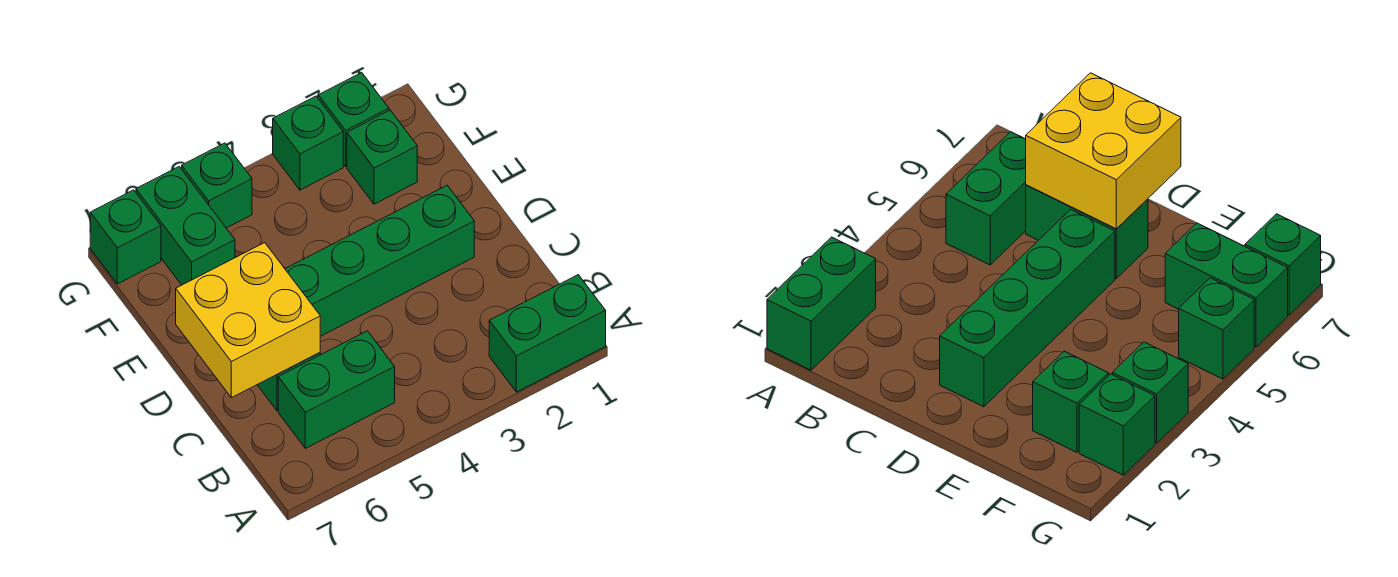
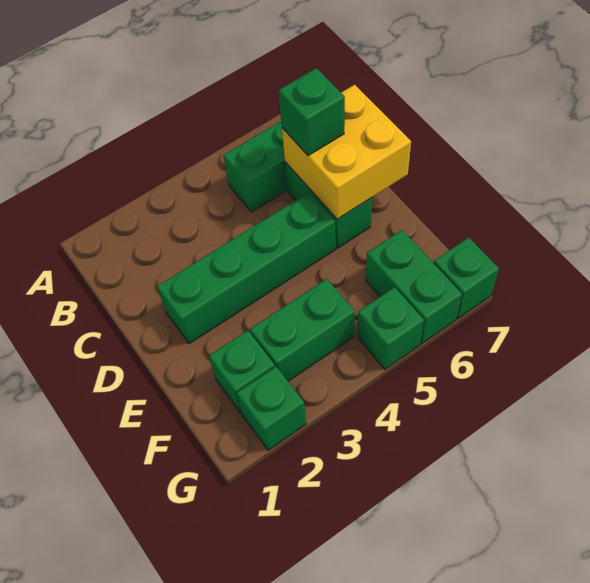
green 1x2 brick [489,275,606,392] -> green 1x2 brick moved to [250,279,355,381]
green 1x1 brick [273,96,343,190] -> green 1x1 brick moved to [279,68,345,156]

